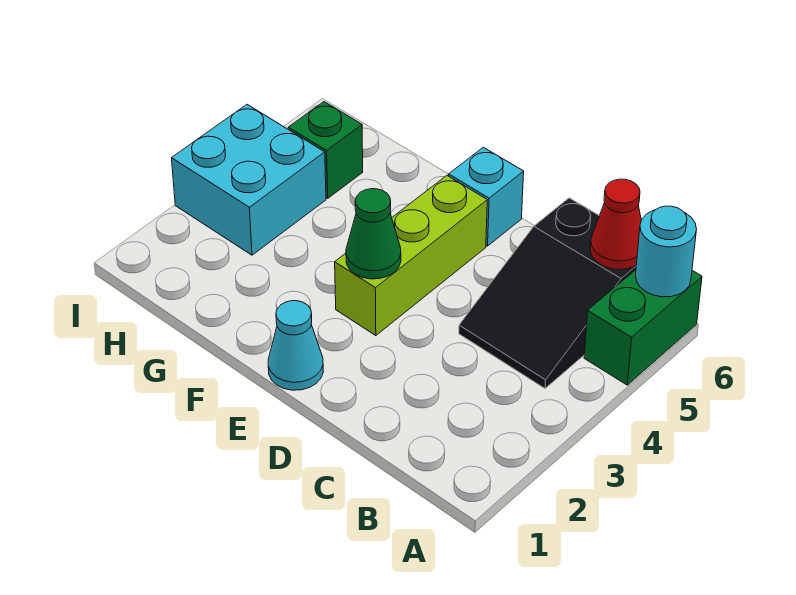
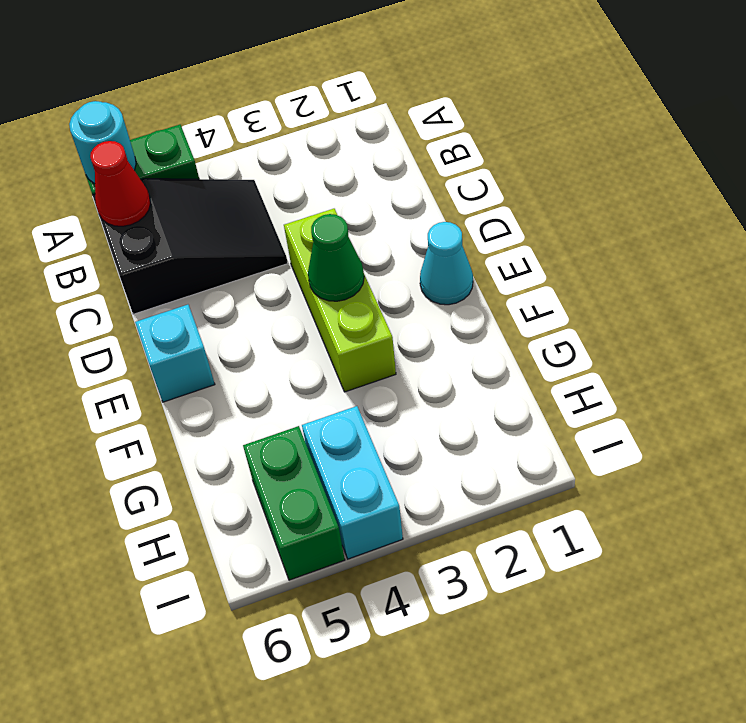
lime 1x3 brick [335,176,487,336] -> lime 1x3 brick turned to [284,209,396,392]
cyan 2x2 brick [172,105,326,255] -> cyan 1x2 brick [302,406,403,559]
green 1x1 brick [288,102,363,198] -> green 1x2 brick [243,426,345,580]

